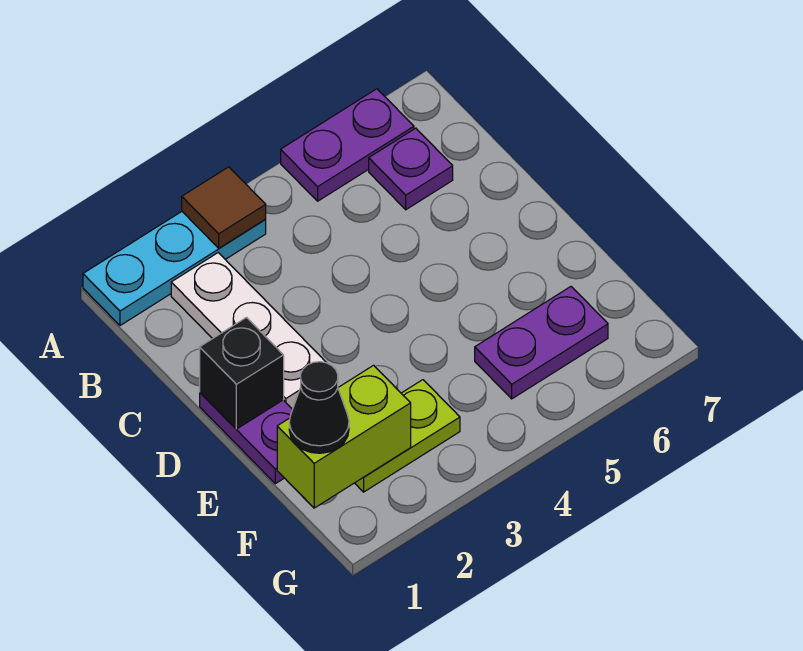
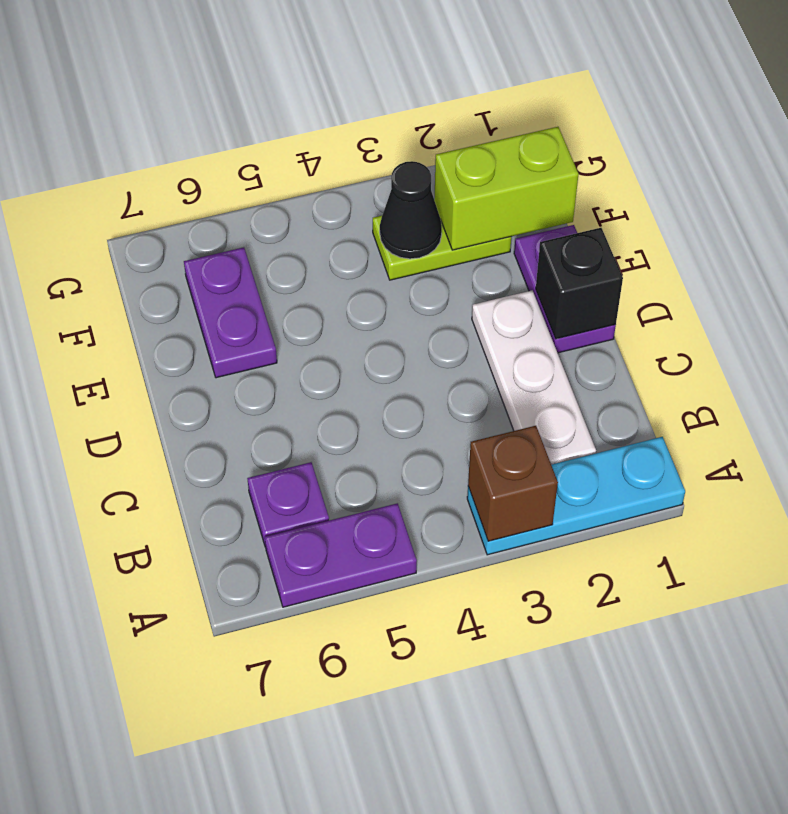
brown 1x1 tile [182,167,266,248] -> brown 1x1 brick [468,426,558,541]
black 1x1 cone [289,362,349,453] -> black 1x1 cone moved to [380,161,442,259]
purple 1x2 plate [475,287,608,399] -> purple 1x2 plate turned to [184,247,277,378]

